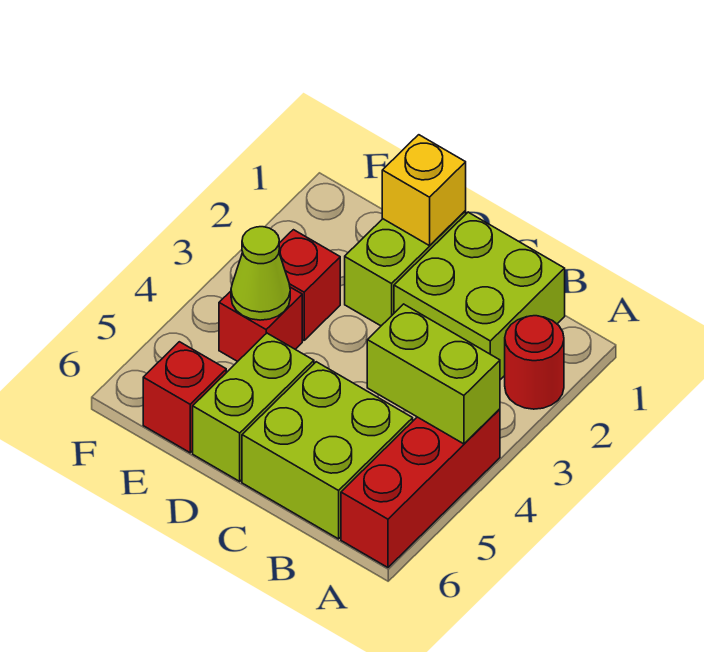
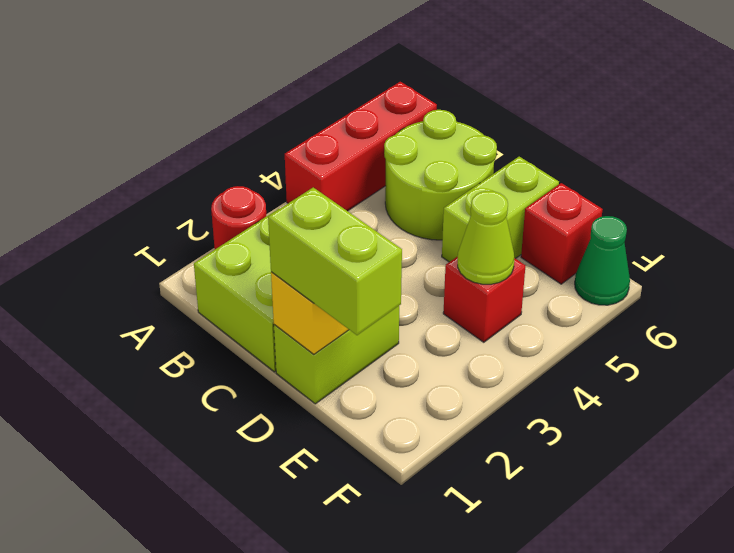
lime 1x2 brick [367,304,500,444] -> lime 1x2 brick moved to [268,187,402,335]
lime 2x2 brick [242,362,413,539] -> lime 2x2 round brick [384,110,497,240]
red 1x1 brick [279,230,340,340] -> none
none -> green 1x1 cone [575,216,630,305]

